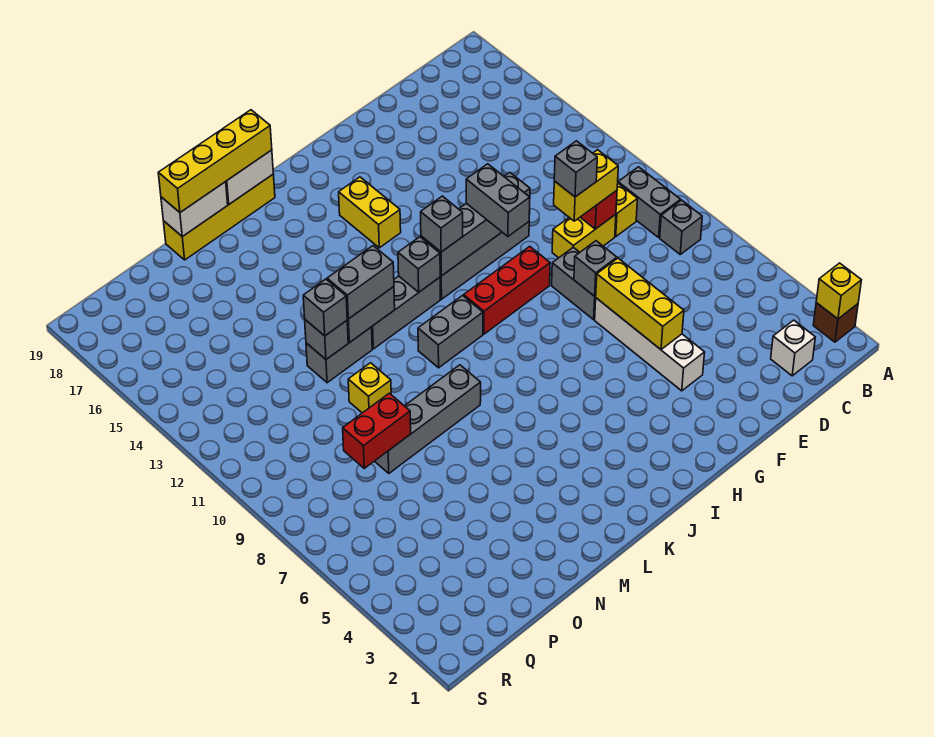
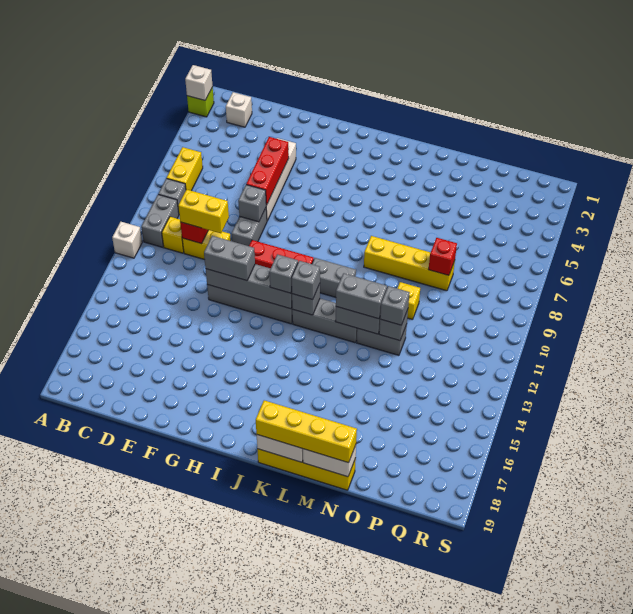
brown 1x1 brick [813,303,858,342] -> lime 1x1 brick [187,87,214,117]
yellow 1x1 brick [816,263,861,319] -> white 1x1 brick [185,65,213,100]
none -> white 1x1 brick [112,222,142,258]
grey 1x1 brick [554,141,597,197] -> grey 1x1 brick moved to [292,261,320,300]
yellow 1x3 brick [596,258,684,350] -> red 1x3 brick [246,137,289,205]
grey 1x2 brick [466,164,530,236] -> grey 1x2 brick turned to [204,236,255,281]
yellow 1x2 brick [339,177,401,248] -> yellow 1x2 brick moved to [167,147,203,191]
grey 1x4 brick [375,365,481,473] -> yellow 1x4 brick [364,236,455,291]
red 1x2 brick [343,393,411,468] -> red 1x1 brick [429,238,457,275]

